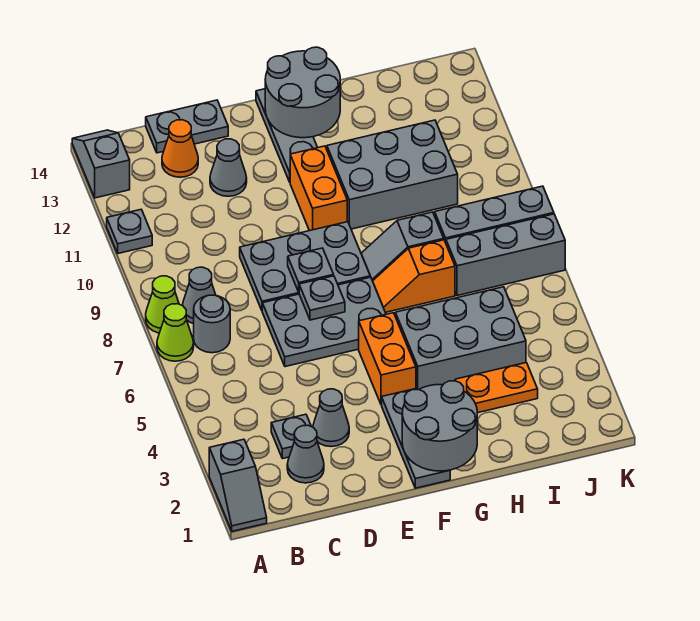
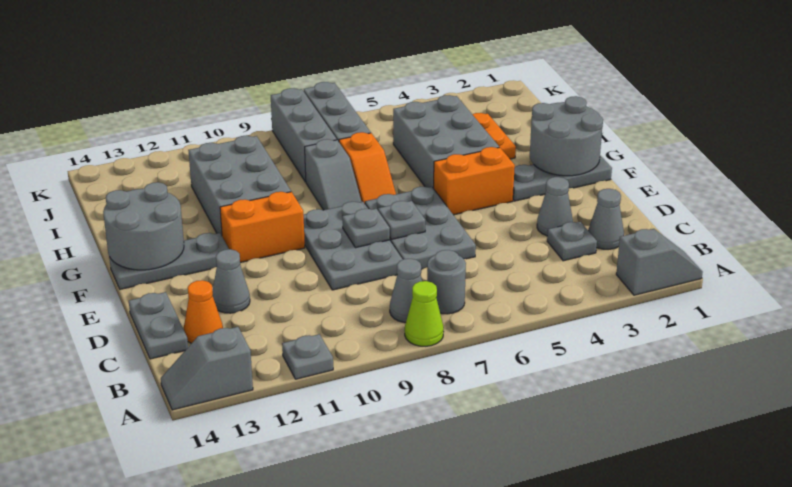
lime 1x1 cone [157,304,194,361] -> none

